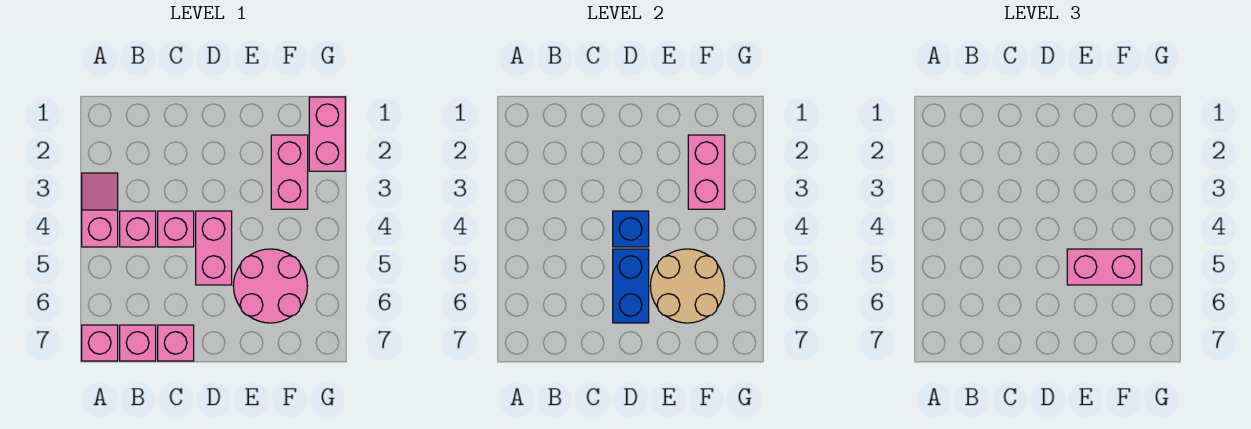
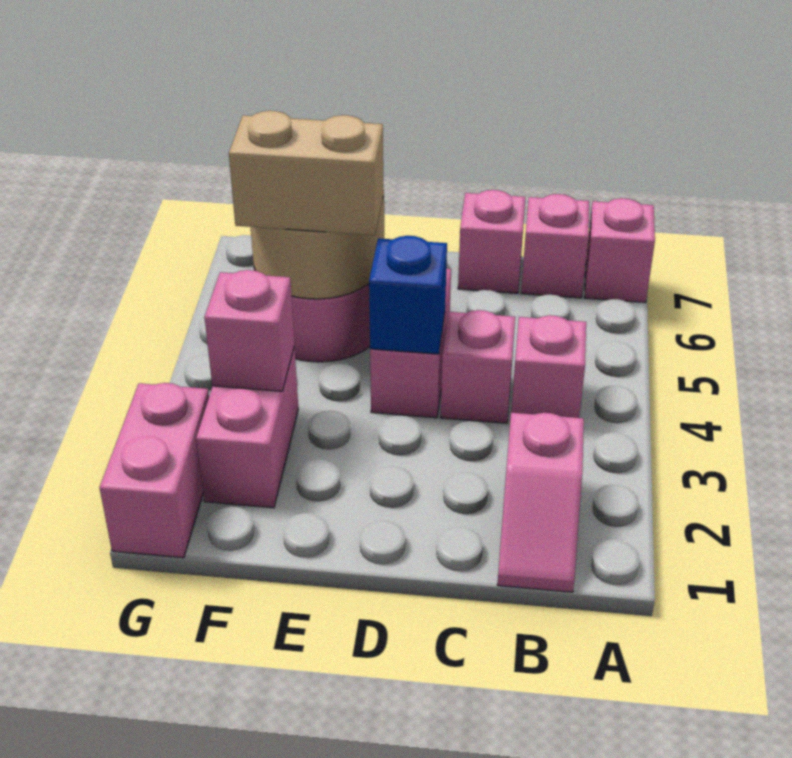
pink 1x2 slope [82,173,118,247] -> pink 1x2 slope moved to [497,413,584,592]
blue 1x2 brick [613,249,649,323] -> none
pink 1x2 brick [1067,249,1142,285] -> tan 1x2 brick [229,111,383,235]
pink 1x2 brick [688,135,725,209] -> pink 1x1 brick [204,270,294,391]

